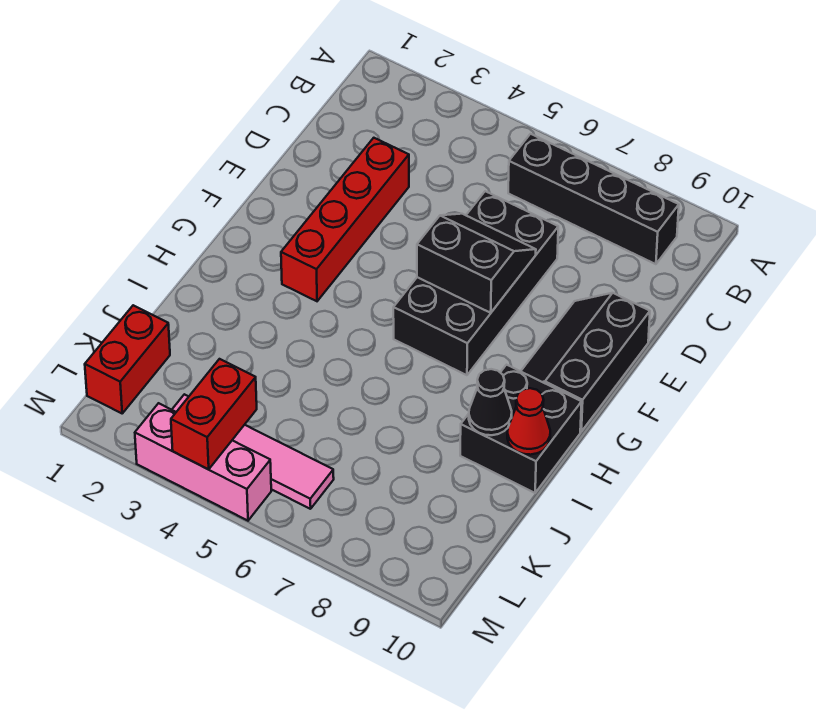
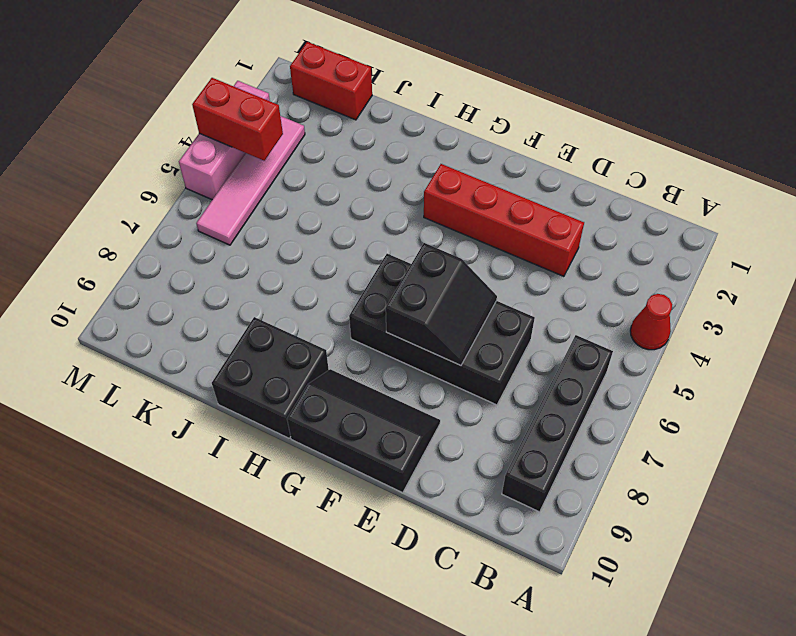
black 1x1 cone [469,369,512,435] -> none
red 1x1 cone [507,388,550,455] -> red 1x1 cone moved to [630,294,672,350]

